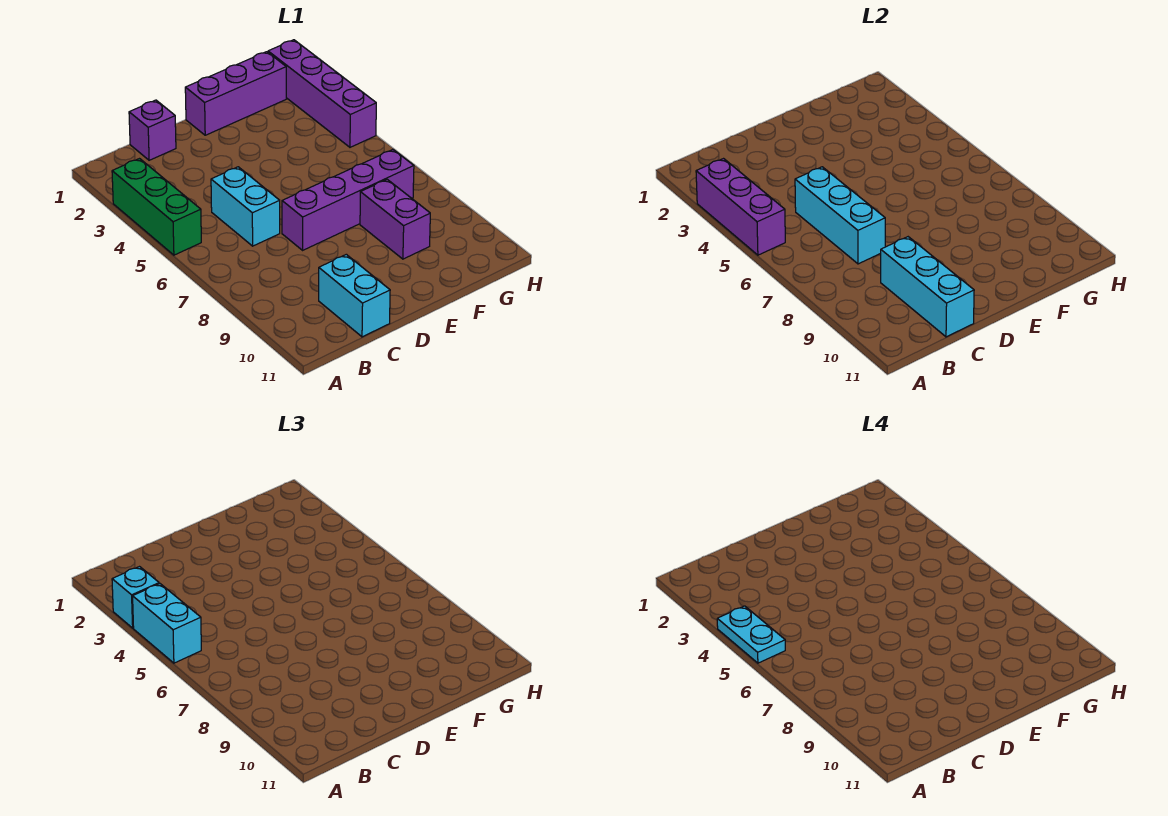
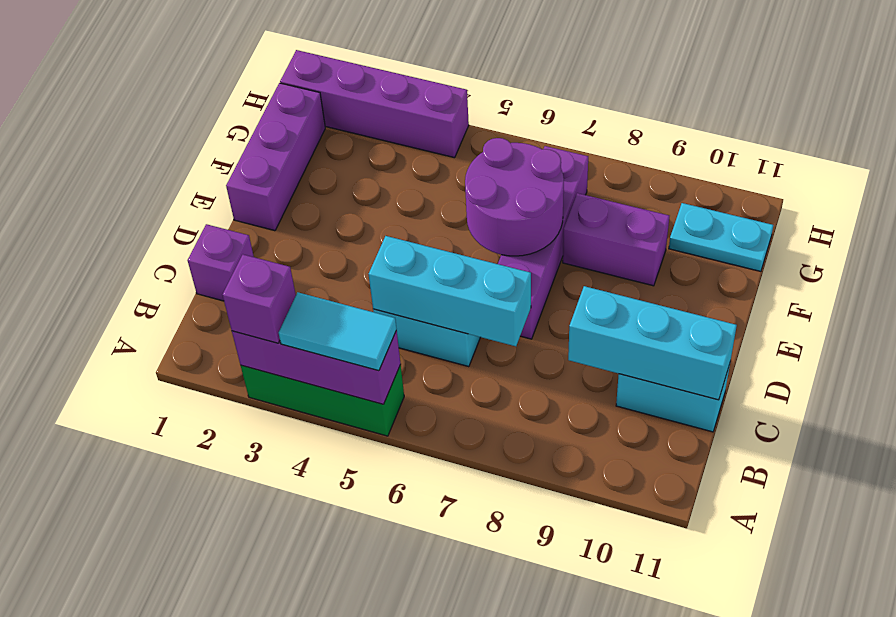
cyan 1x1 brick [112,567,159,628] -> purple 1x1 brick [223,255,296,343]
cyan 1x2 brick [133,584,201,663] -> cyan 1x2 tile [279,292,397,371]
cyan 1x2 plate [717,606,785,663] -> cyan 1x2 plate moved to [669,203,773,271]
none -> purple 2x2 round brick [465,138,564,256]

